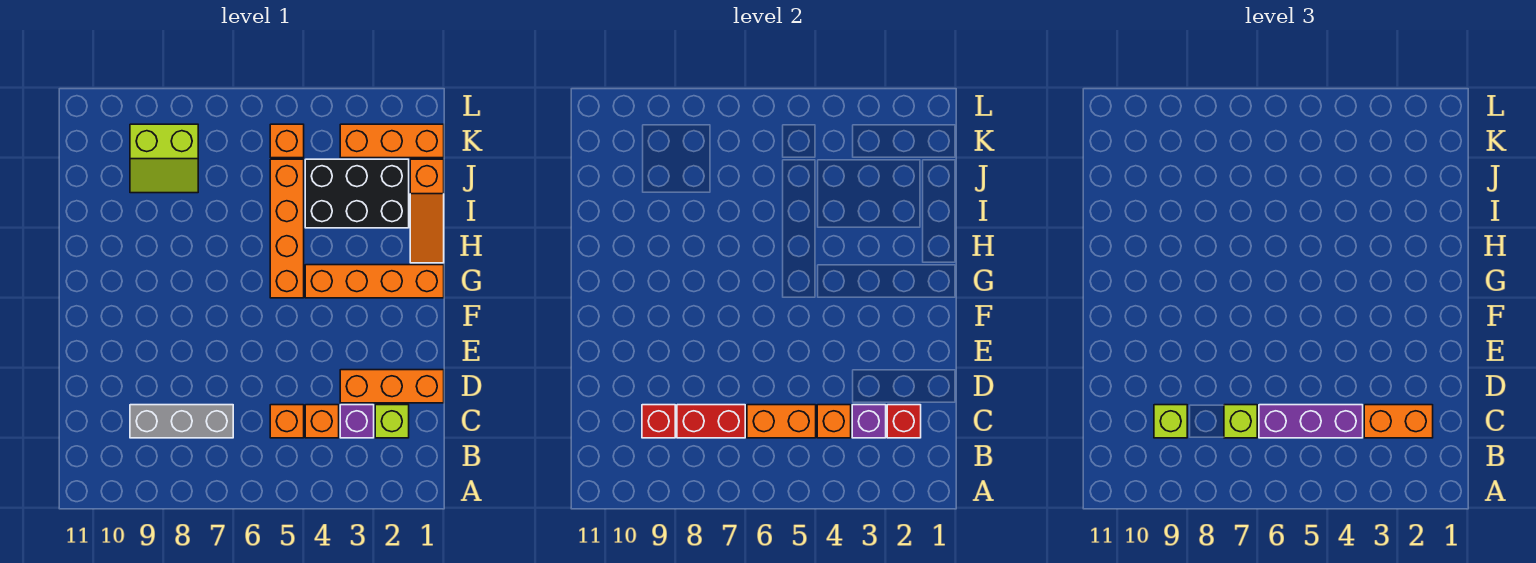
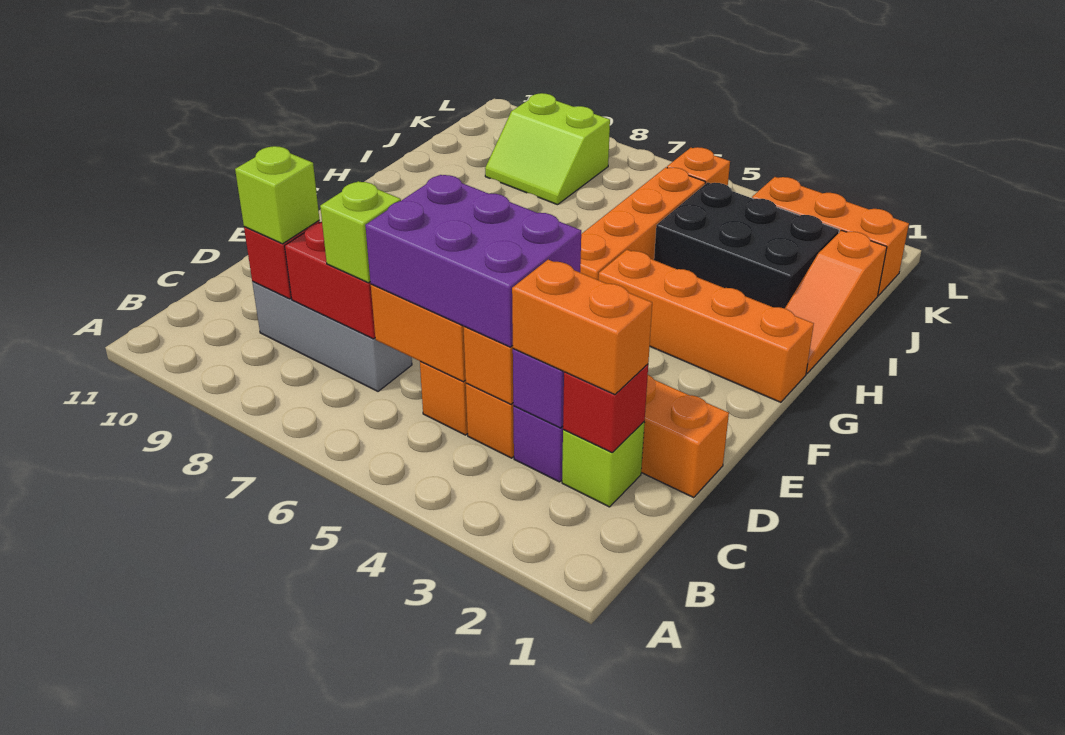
purple 1x3 brick [1259,405,1363,438] -> purple 2x3 brick [365,175,581,347]

